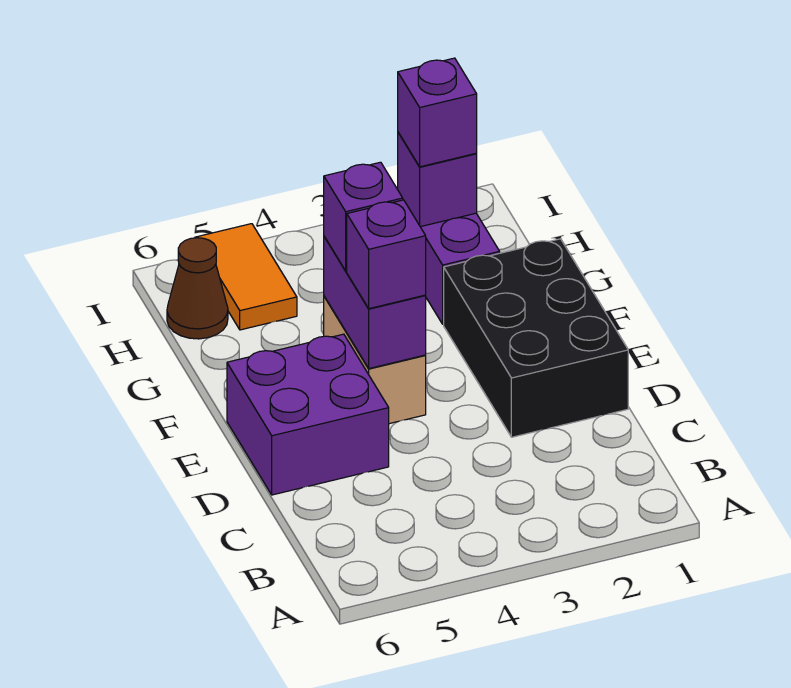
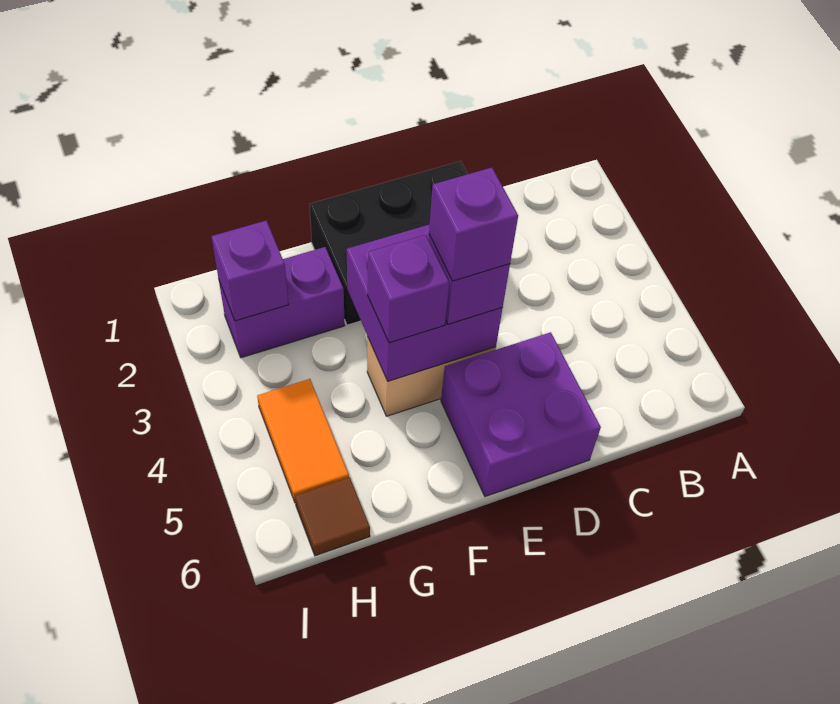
purple 1x2 brick [324,237,426,368] -> purple 2x2 brick [347,224,503,381]
purple 1x1 brick [398,58,477,167] -> purple 1x1 brick moved to [429,168,518,281]
orange 1x2 tile [195,224,297,330] -> orange 1x2 tile turned to [257,379,349,503]
brown 1x1 cone [167,238,228,339] -> brown 1x1 tile [295,477,370,556]

